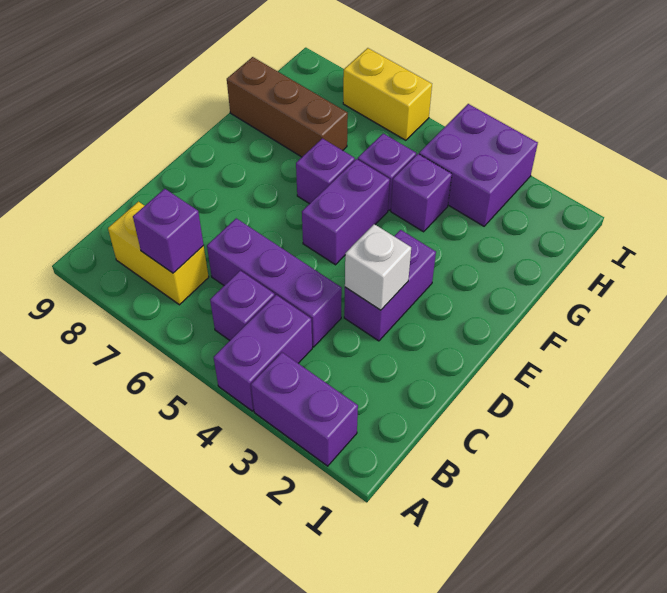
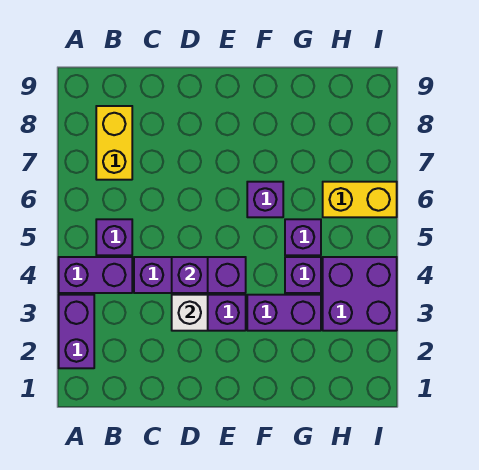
purple 1x1 brick [133,189,204,273] -> purple 1x1 brick moved to [172,257,208,293]
purple 1x3 brick [207,218,342,347] -> purple 1x3 brick turned to [134,257,246,293]
purple 1x2 brick [302,159,390,265] -> purple 1x2 brick moved to [247,295,321,331]
brown 1x3 brick [227,57,348,157] -> none
yellow 1x2 brick [343,48,432,140] -> yellow 1x2 brick turned to [323,182,397,217]

